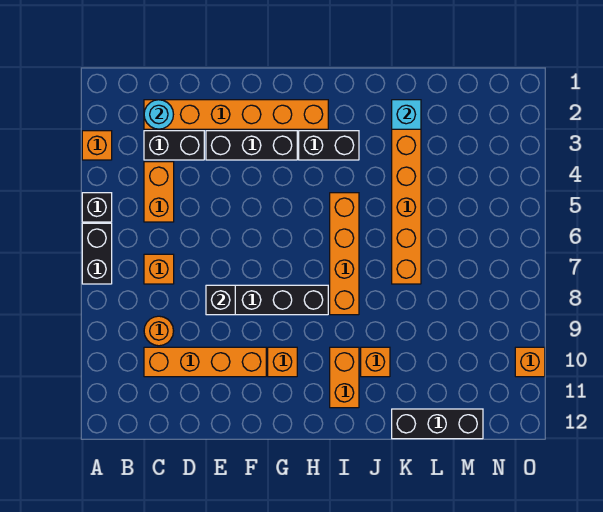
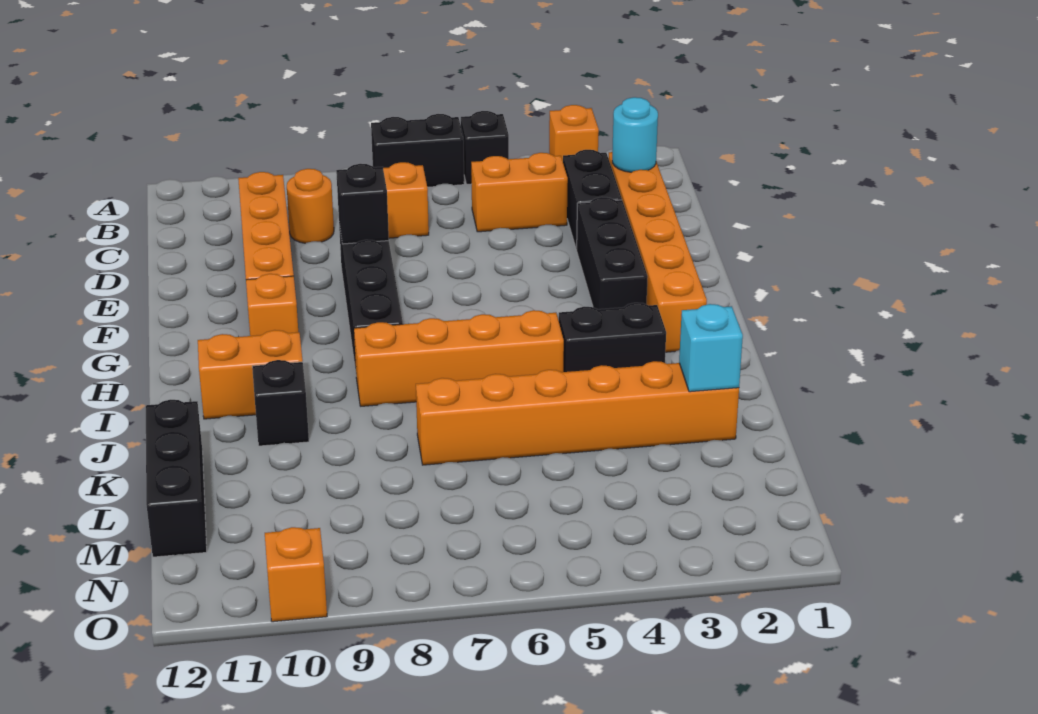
black 1x2 brick [299,131,359,160] -> black 1x2 brick turned to [559,303,666,372]
orange 1x1 brick [361,347,390,377] -> black 1x1 brick [252,360,309,446]

